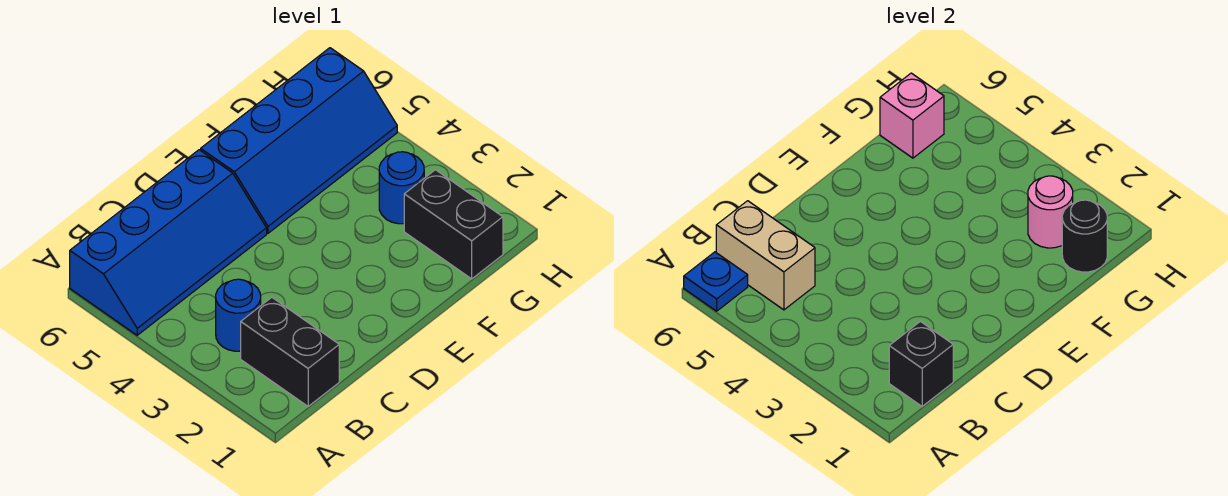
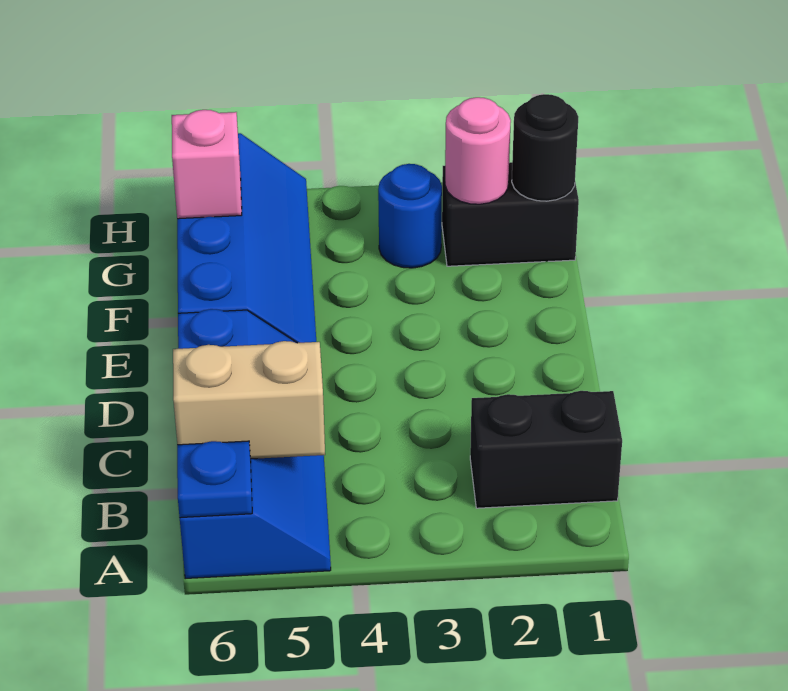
black 1x1 brick [889,322,953,406] -> none
blue 1x1 round brick [216,279,261,351] -> none

